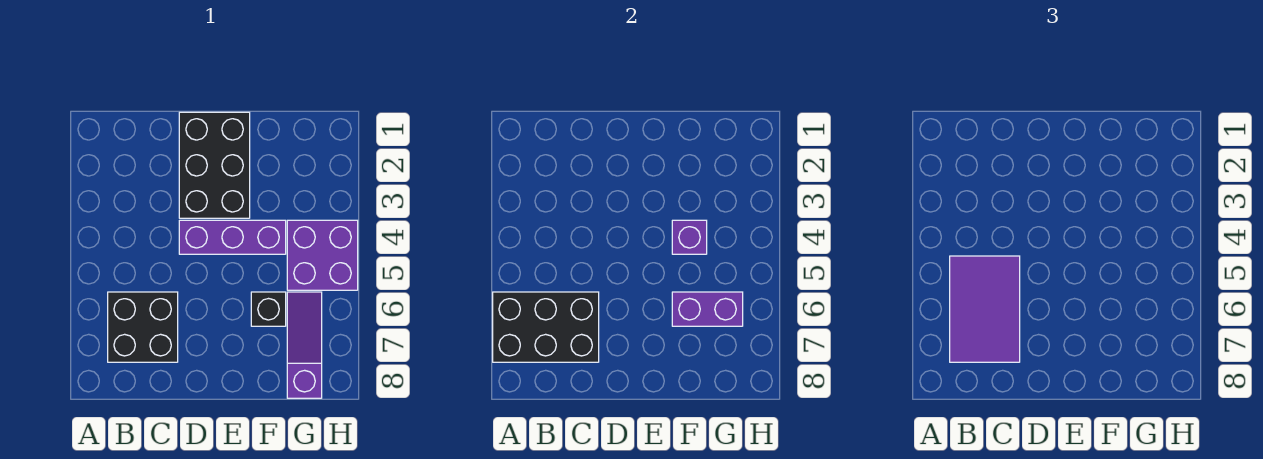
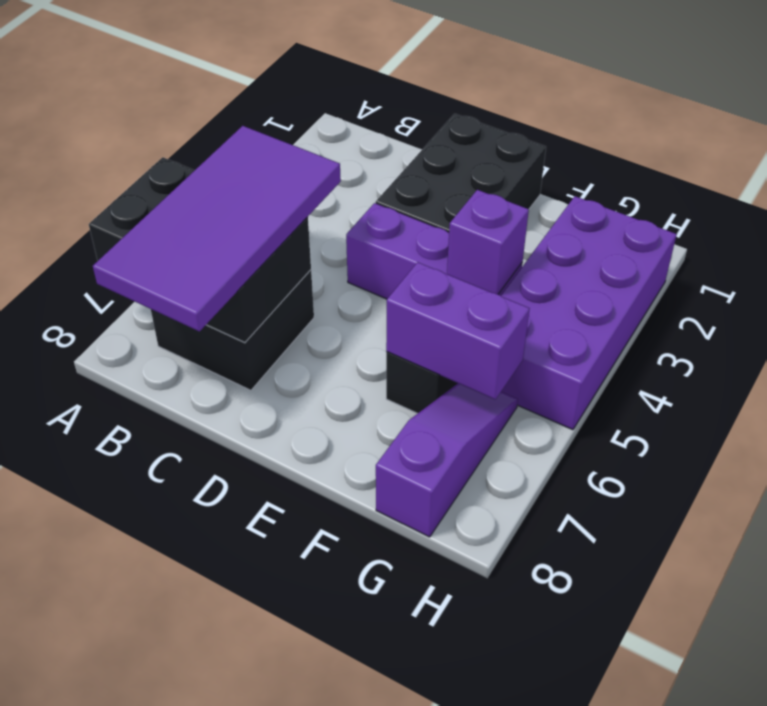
purple 2x3 tile [950,256,1020,362] -> purple 2x4 tile [93,126,341,331]
purple 2x2 brick [287,220,358,290] -> purple 2x4 brick [501,196,677,430]

